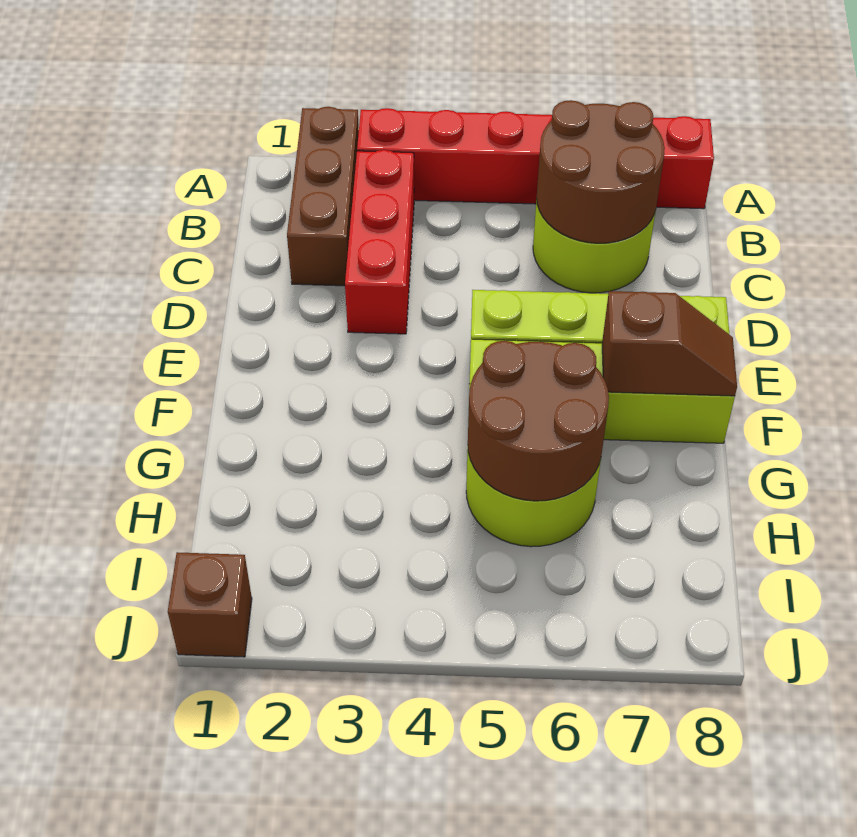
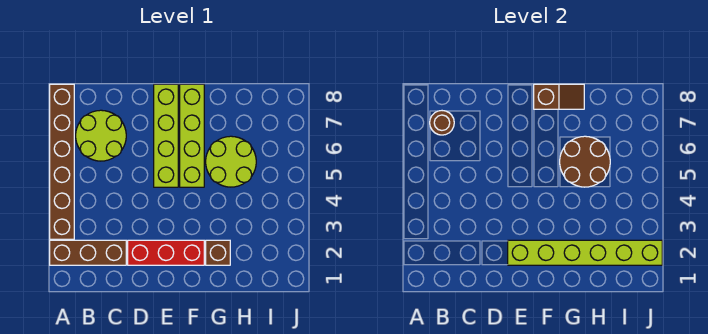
red 1x6 brick [357,108,714,209] -> brown 1x6 brick [50,84,74,239]
red 1x3 brick [345,150,414,334] -> red 1x3 brick moved to [128,240,204,265]
brown 2x2 round brick [537,100,665,243] -> brown 1x1 round brick [430,111,454,135]
none -> lime 1x6 brick [508,240,662,265]
brown 1x2 slope [602,291,737,396] -> brown 1x2 slope turned to [534,84,584,109]
brown 1x1 brick [168,552,252,657] -> brown 1x1 brick moved to [206,240,230,265]

